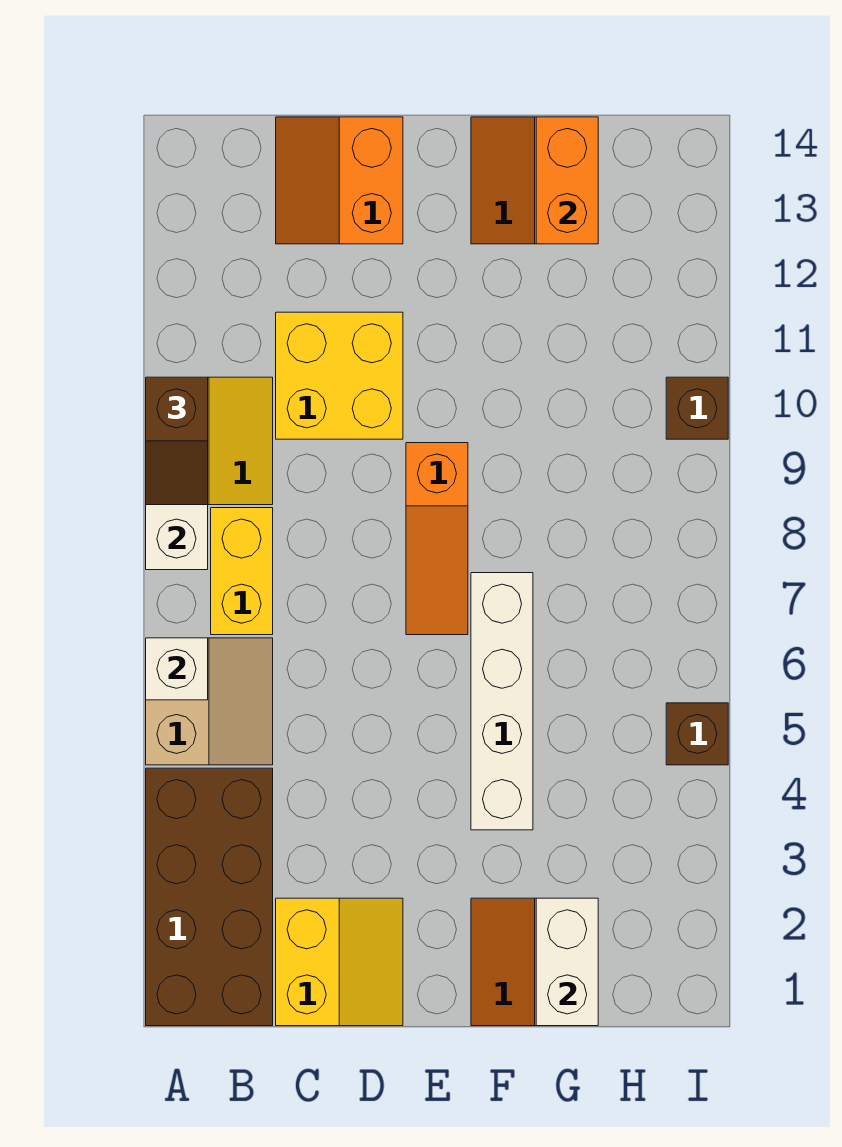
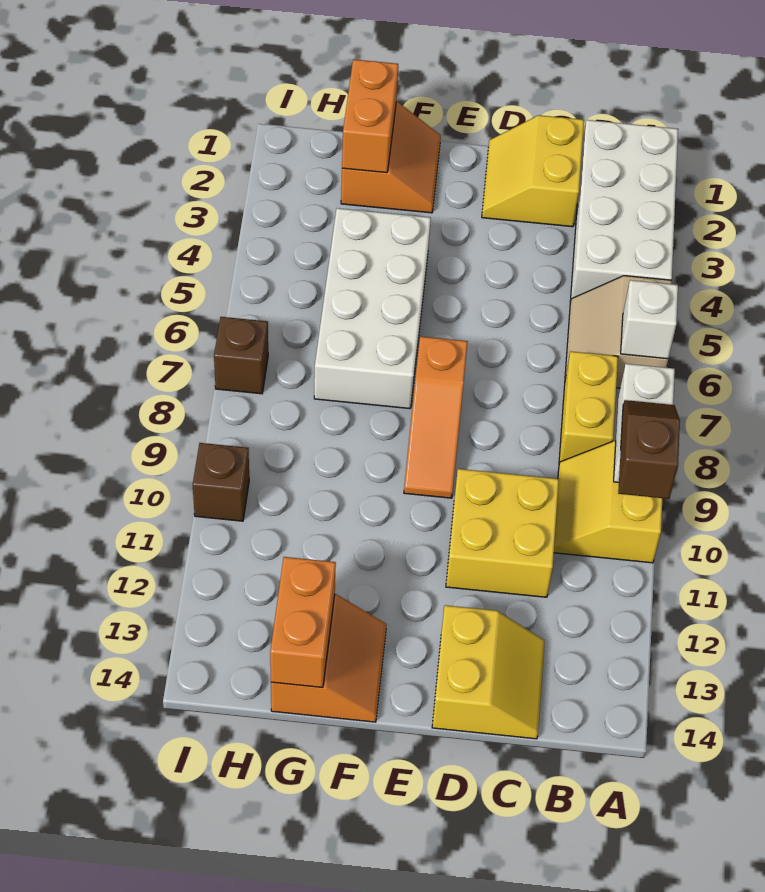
brown 2x4 brick [146,768,273,1026] -> white 2x4 brick [570,120,678,303]
orange 2x2 slope [276,117,403,244] -> yellow 2x2 slope [432,605,545,739]
orange 1x3 slope [406,443,468,635] -> orange 1x3 slope turned to [404,336,468,498]
white 1x4 brick [471,573,533,830] -> white 2x4 brick [314,208,431,409]
white 1x2 brick [536,898,598,1026] -> orange 1x2 brick [342,59,398,173]
brown 1x1 brick [666,703,728,765] -> brown 1x1 brick moved to [214,317,268,394]

